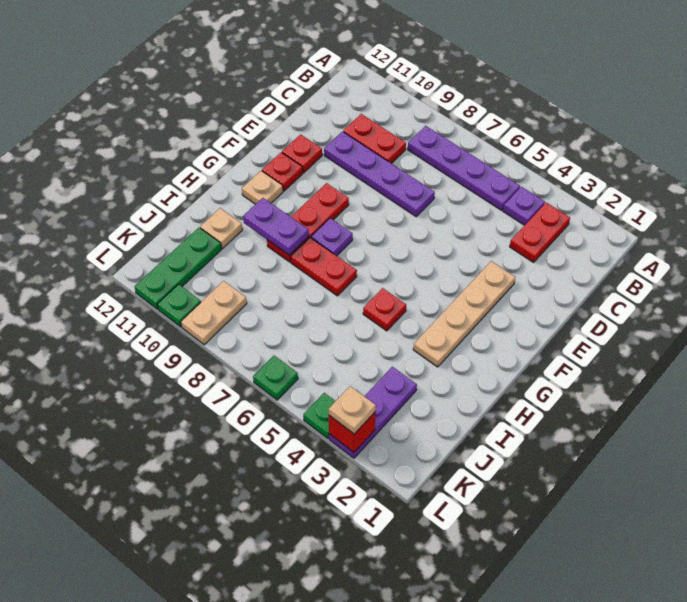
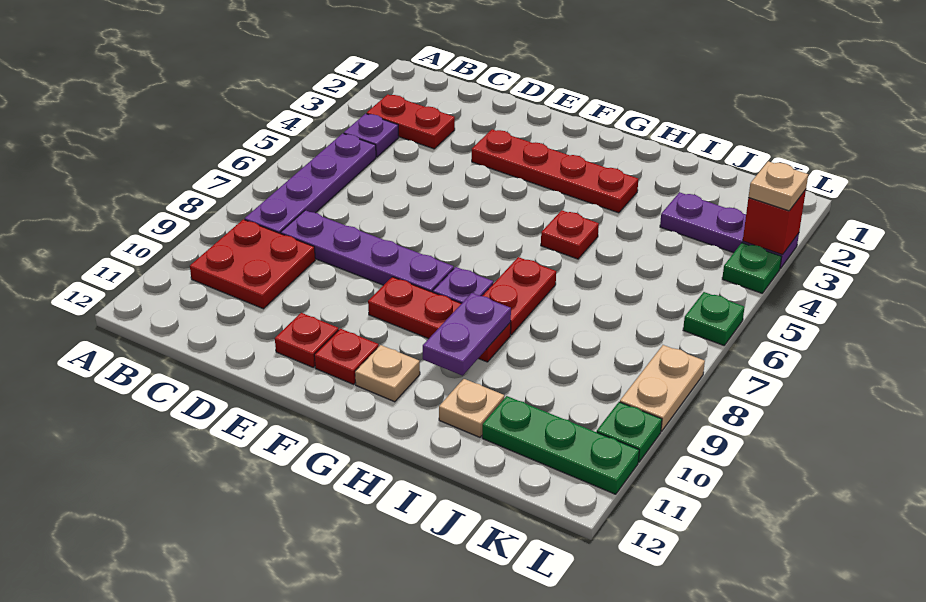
red 1x2 plate [343,114,406,164] -> red 2x2 plate [190,219,315,309]
purple 1x4 plate [324,132,435,217] -> purple 1x4 plate turned to [281,210,454,292]
tan 1x4 plate [413,261,515,367] -> red 1x4 plate [472,129,638,213]
tan 1x2 plate [181,281,247,345] -> tan 1x2 plate turned to [620,345,705,431]

